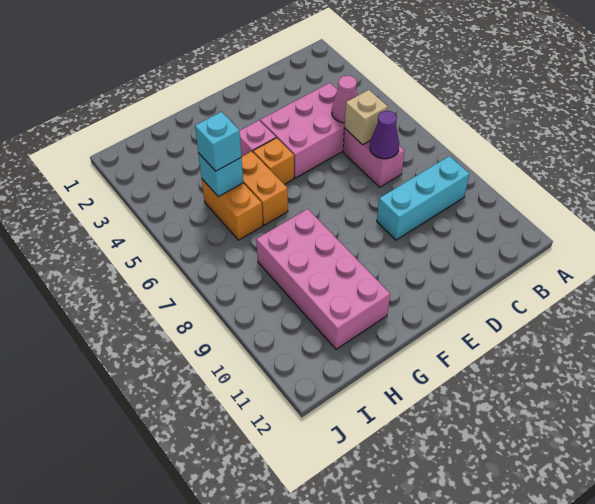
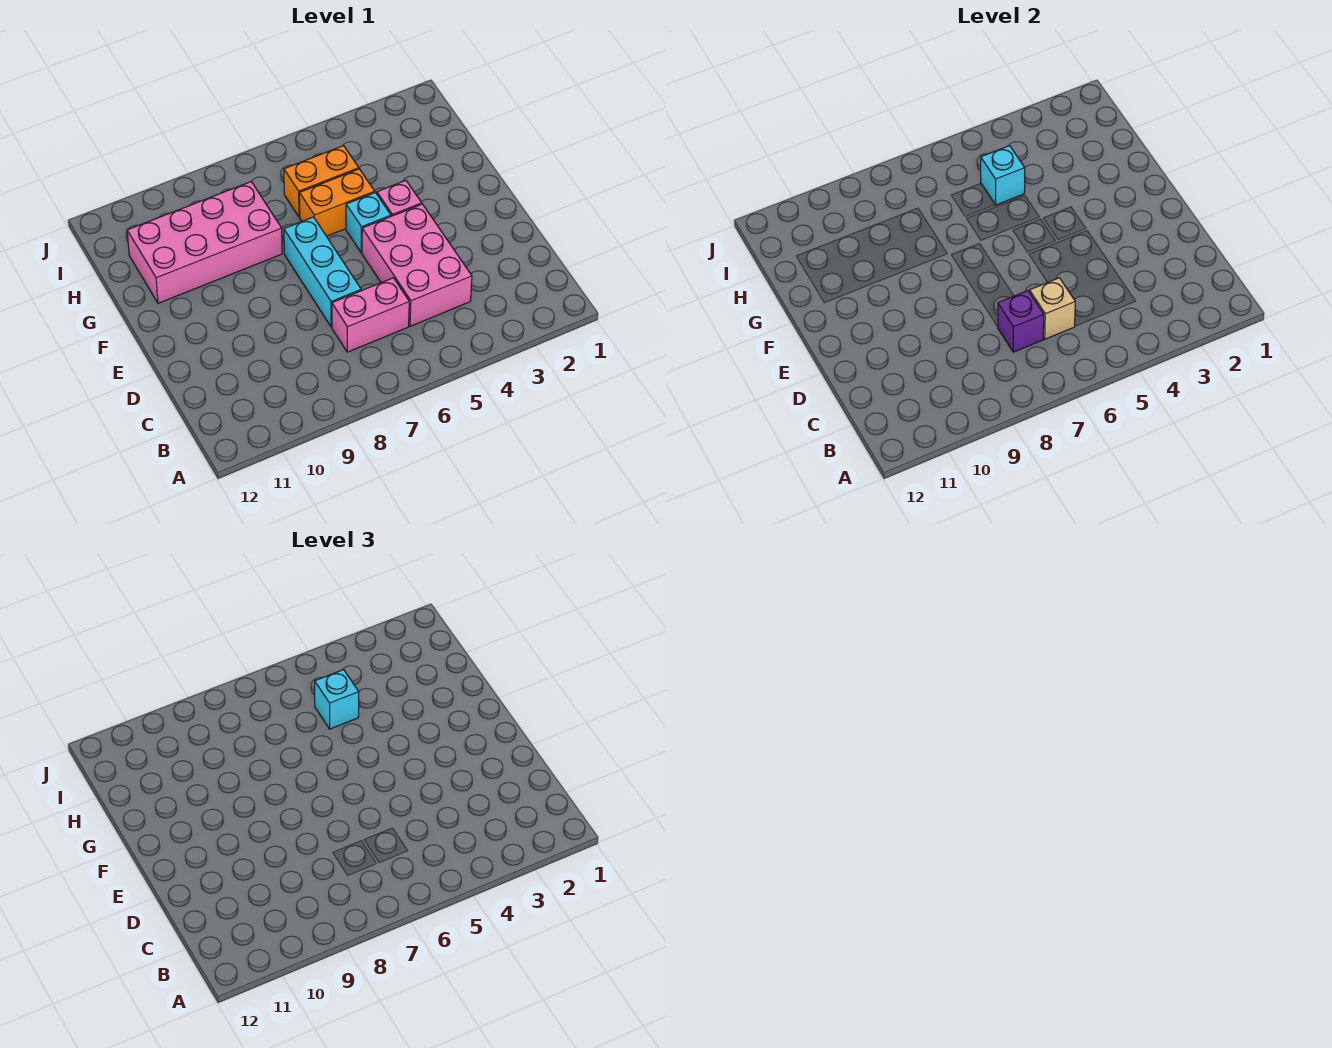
cyan 1x3 brick [377,156,470,240] -> cyan 1x3 brick moved to [284,217,361,327]
pink 1x1 cone [332,76,358,123] -> none
purple 1x1 cone [370,111,399,159] -> purple 1x1 brick [998,291,1044,352]
orange 1x1 brick [253,138,294,184] -> cyan 1x1 brick [346,193,391,253]

